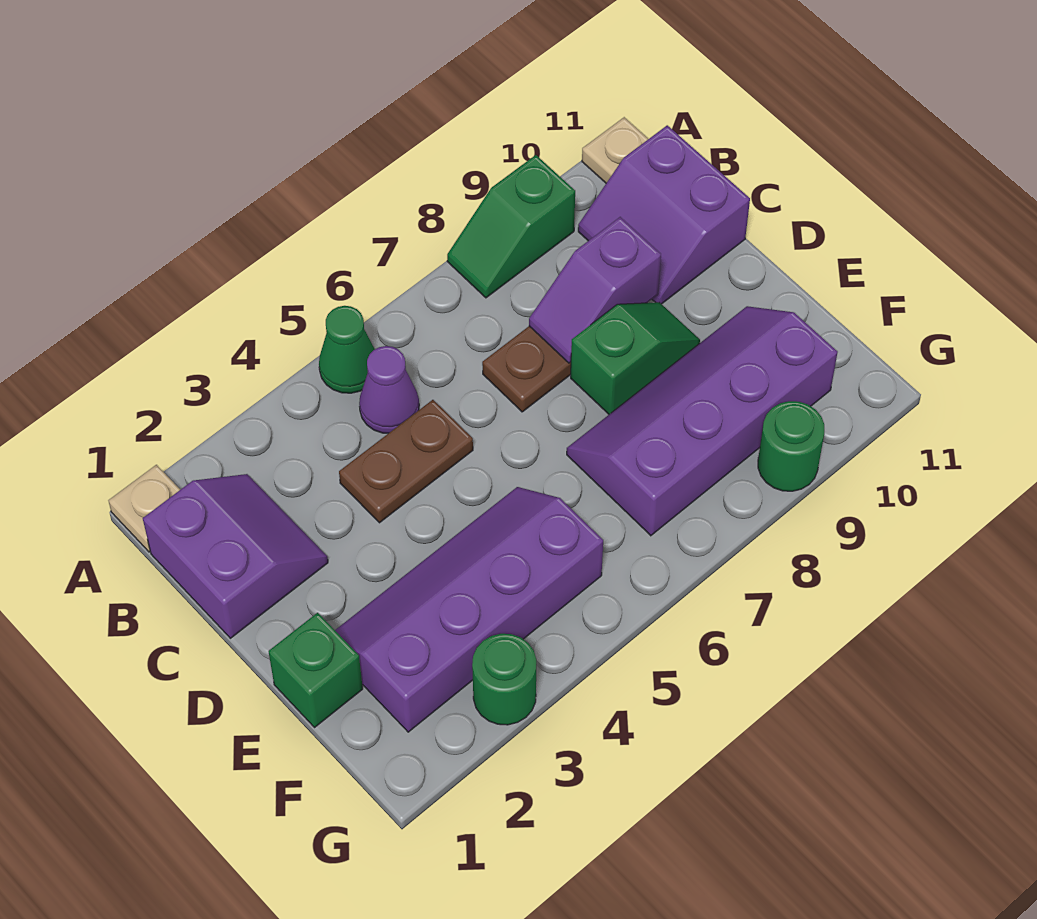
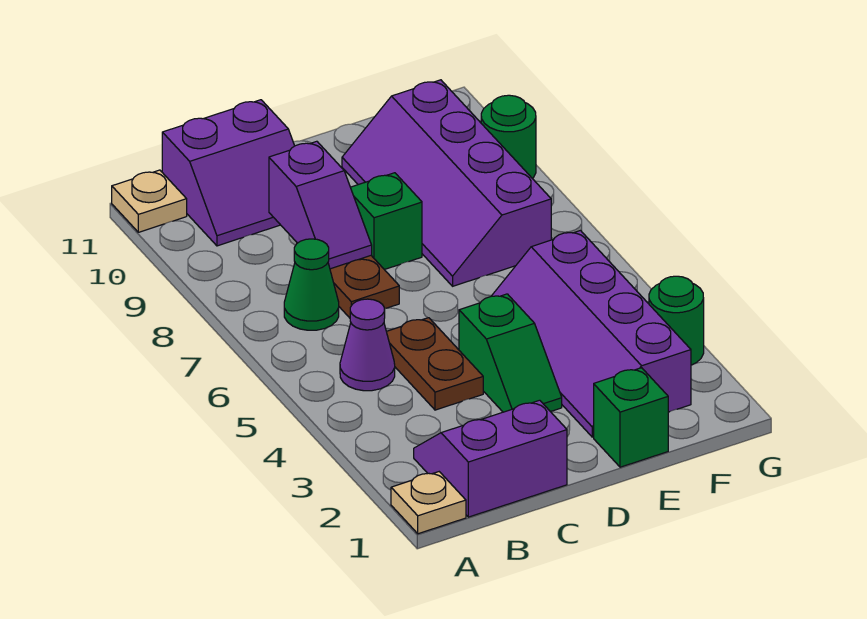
green 1x1 cone [319,306,375,393] -> green 1x1 cone moved to [284,239,339,330]
green 1x2 slope [447,155,575,298] -> green 1x2 slope moved to [459,294,562,412]

